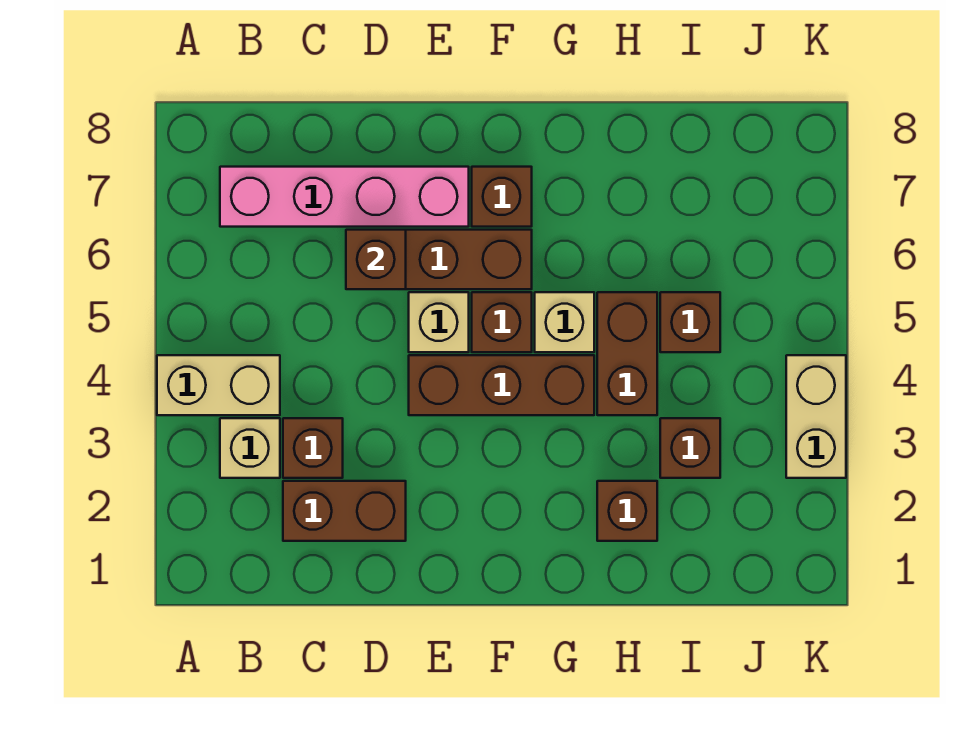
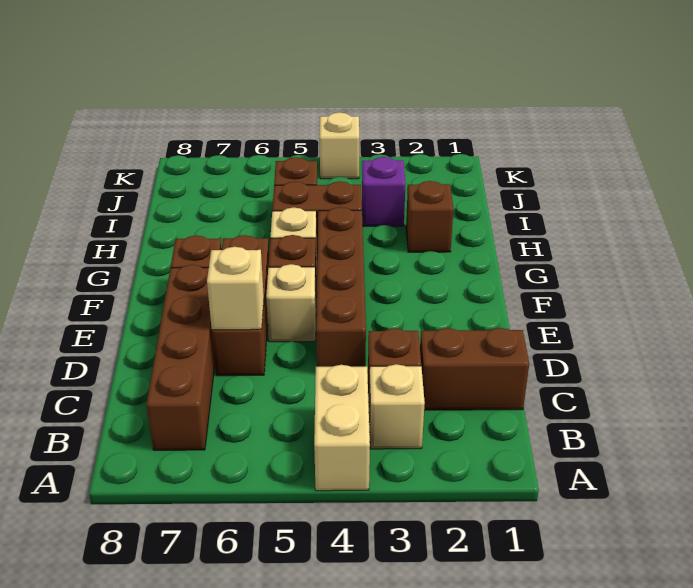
pink 1x4 brick [220,167,469,227] -> brown 1x4 brick [146,265,215,450]
brown 1x2 brick [283,481,406,541] -> brown 1x2 brick turned to [420,328,529,410]
brown 1x1 brick [346,230,406,289] -> tan 1x1 brick [207,247,264,330]
brown 1x3 brick [409,355,594,415] -> brown 1x4 brick [316,207,366,367]
brown 1x1 brick [660,418,720,478] -> purple 1x1 brick [362,157,406,227]
tan 1x2 brick [786,355,846,478] -> tan 1x1 brick [320,112,359,179]

